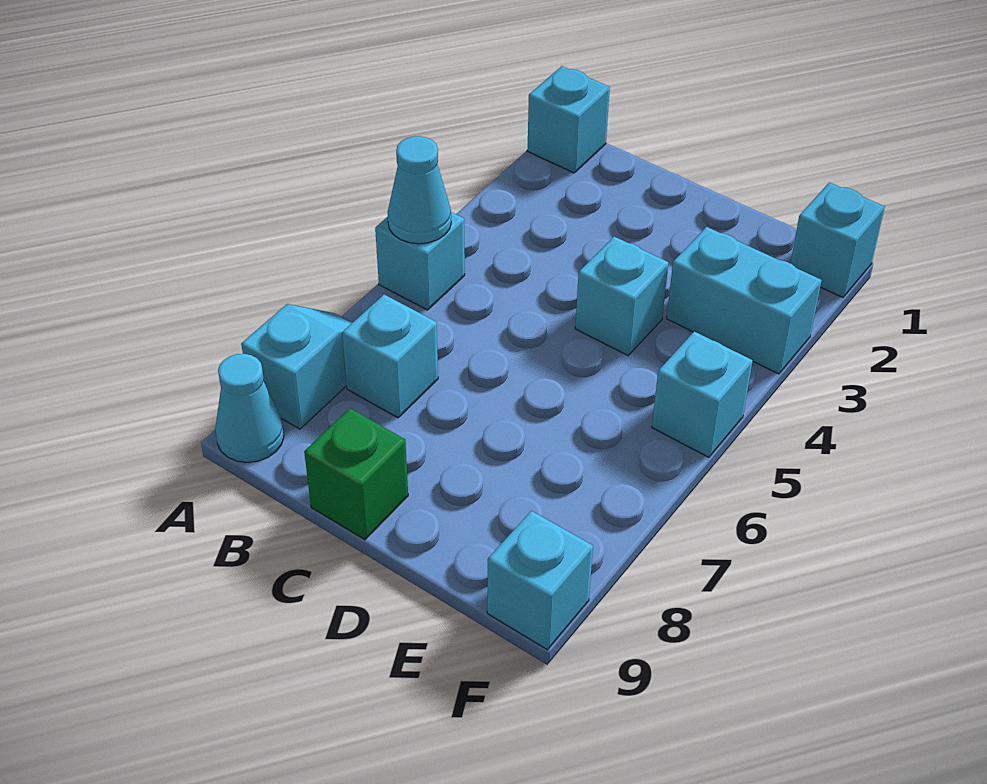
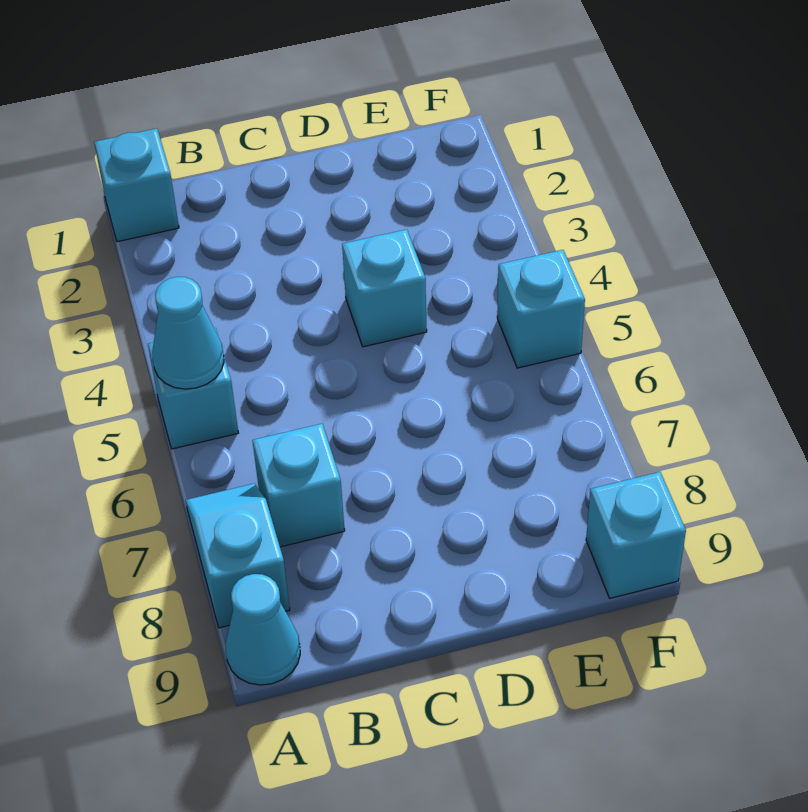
green 1x1 brick [304,408,408,540] -> none
cyan 1x2 brick [667,227,822,374] -> none
cyan 1x1 brick [791,182,885,297] -> none

